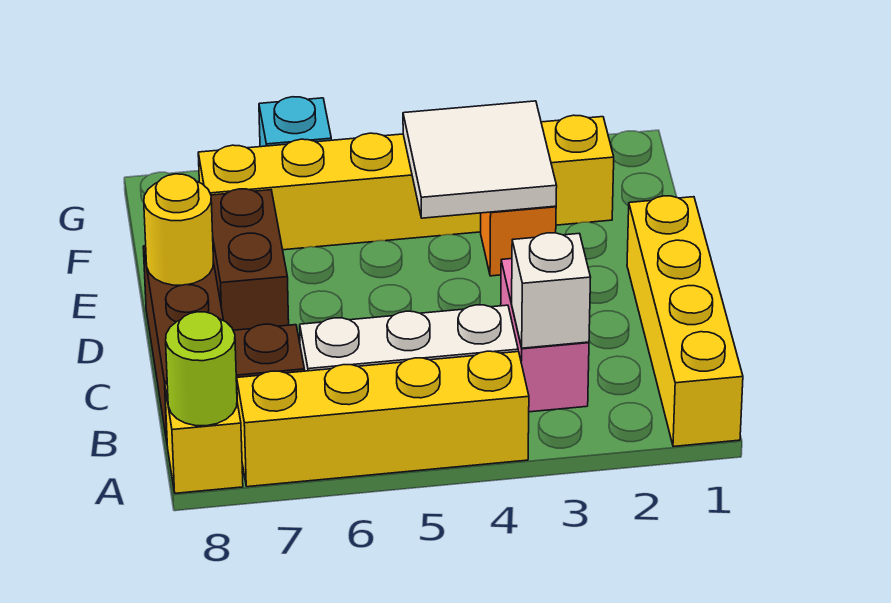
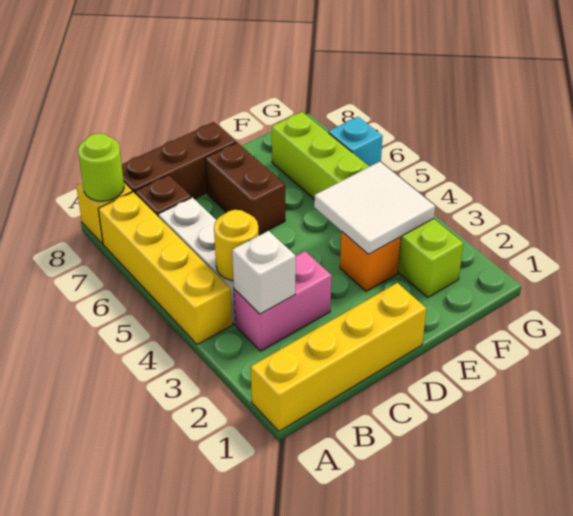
brown 1x2 brick [211,189,289,330] -> brown 1x2 brick turned to [205,143,285,235]
yellow 1x1 round brick [144,174,213,285] -> yellow 1x1 round brick moved to [214,210,259,280]
yellow 1x6 brick [198,115,614,250] -> lime 1x6 brick [272,112,464,297]

